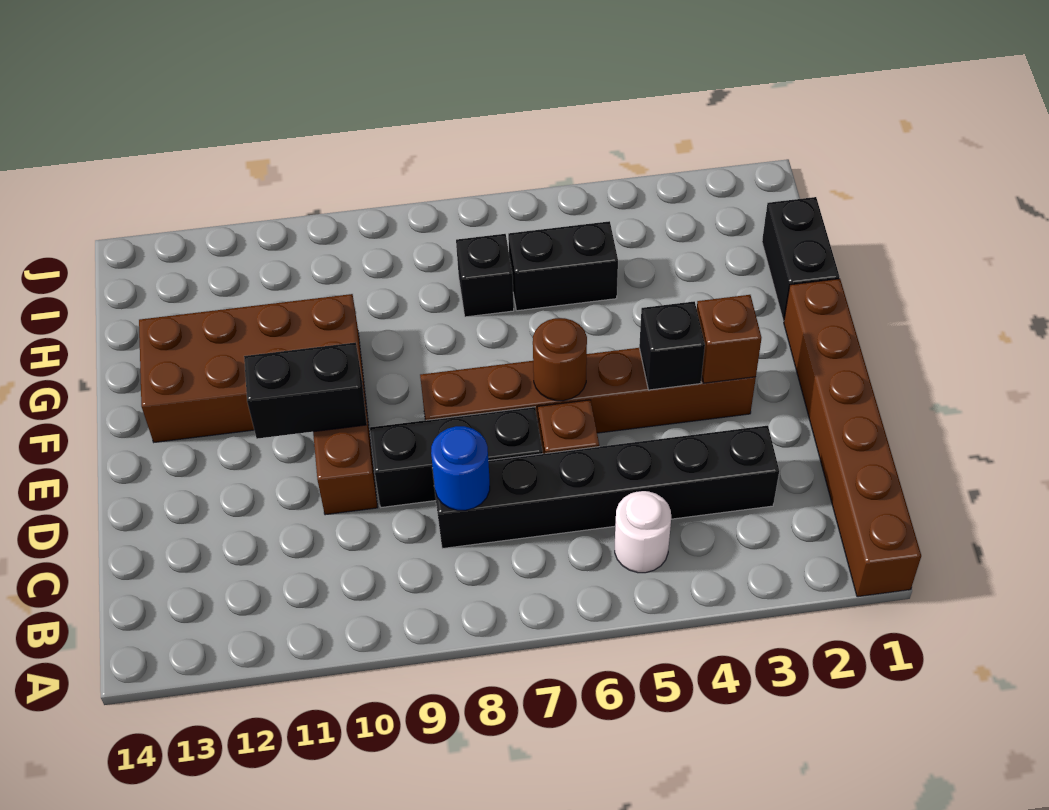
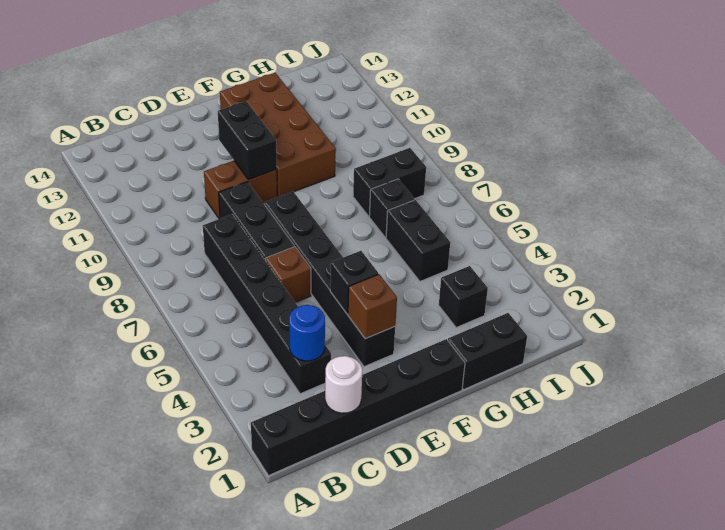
brown 1x6 brick [784,279,921,597] -> black 1x6 brick [251,339,465,476]
white 1x1 round brick [615,491,671,573] -> white 1x1 round brick moved to [325,356,362,413]
blue 1x1 round brick [431,426,490,510] -> blue 1x1 round brick moved to [289,305,325,361]
brown 1x6 brick [420,348,756,433] -> black 1x6 brick [264,192,395,367]
brown 1x1 round brick [533,318,587,401] -> none
none -> black 1x1 brick [439,266,488,328]
none -> black 1x2 brick [353,148,426,216]

